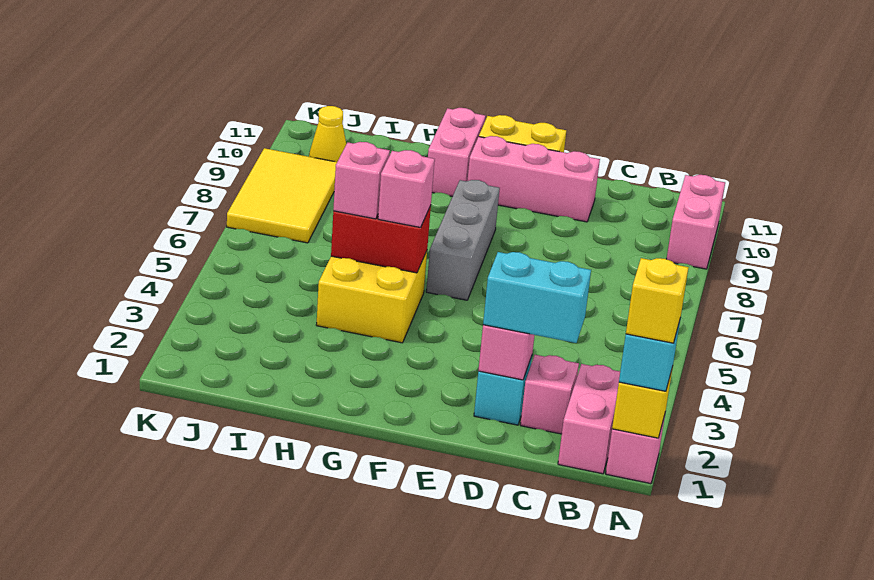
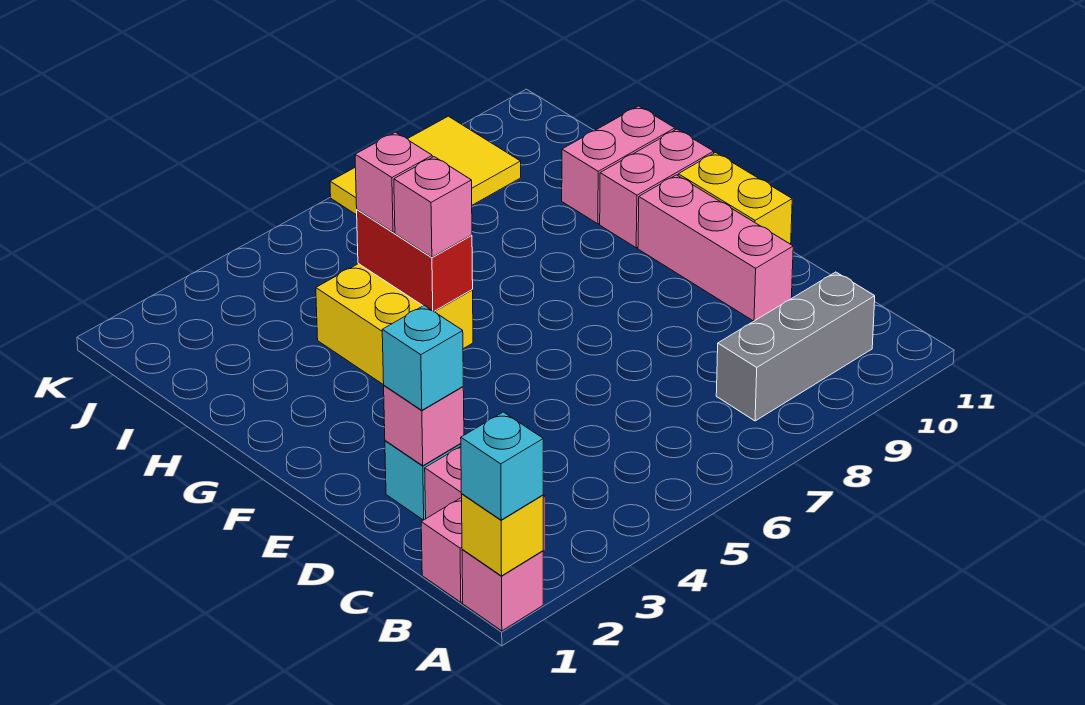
yellow 1x1 brick [626,258,689,343] -> none
pink 1x2 brick [667,175,725,269] -> pink 1x2 brick moved to [562,106,675,224]
cyan 1x2 brick [483,252,591,343] -> cyan 1x1 brick [382,305,463,410]
grey 1x3 brick [426,180,500,300] -> grey 1x3 brick moved to [716,272,875,421]
yellow 1x1 cone [309,106,346,162] -> none

